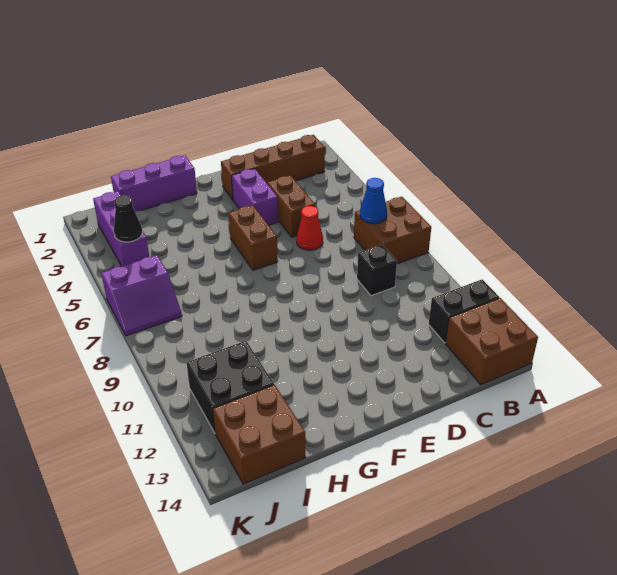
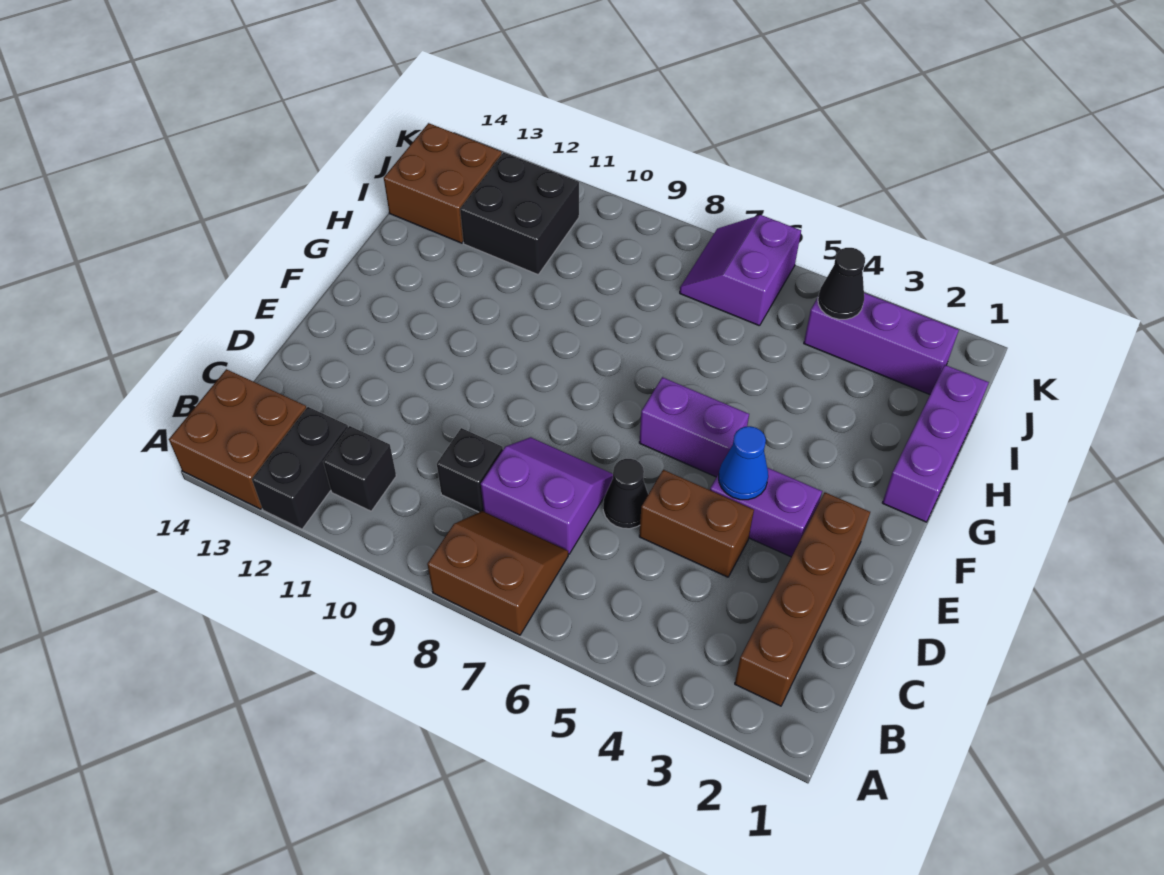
brown 2x2 brick [354,197,431,264] -> brown 2x2 slope [427,511,568,635]
blue 1x1 cone [360,178,387,224] -> blue 1x1 cone moved to [719,426,768,500]
none -> black 1x1 brick [323,426,396,511]
none -> purple 2x2 slope [481,437,613,554]
red 1x1 cone [297,206,323,250] -> black 1x1 cone [603,459,648,529]
brown 1x2 brick [229,205,278,270] -> purple 1x2 brick [639,377,749,477]

